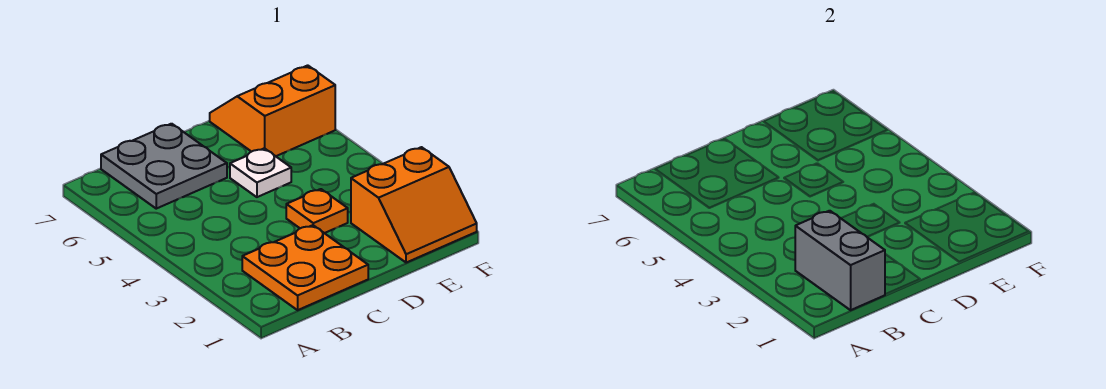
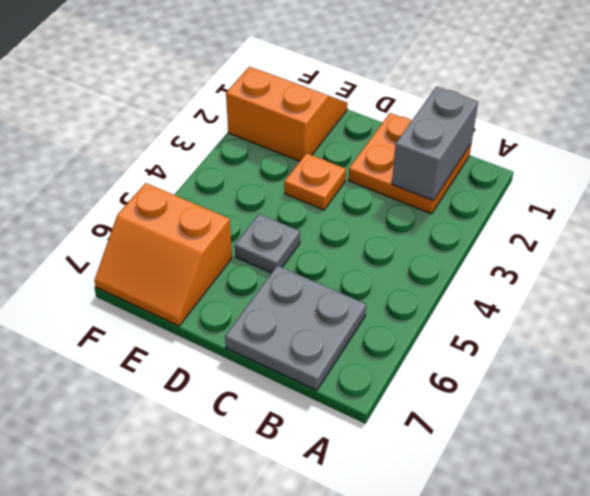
white 1x1 plate [230,148,291,197] -> grey 1x1 plate [235,214,300,273]

